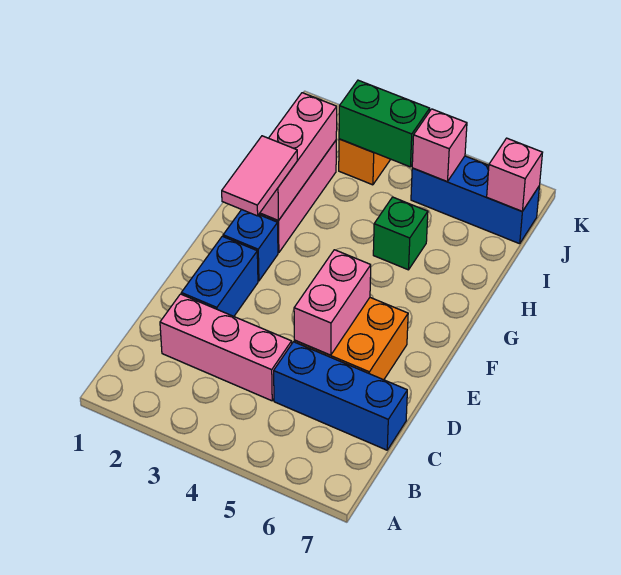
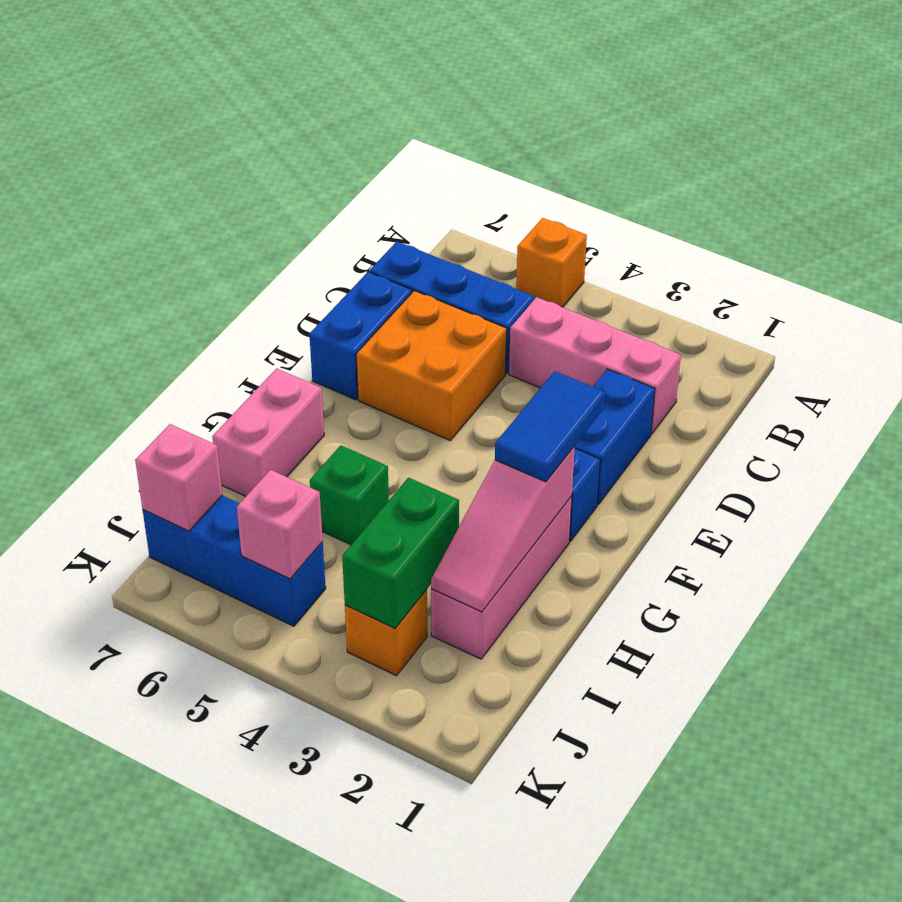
none -> orange 1x1 brick [516,218,587,307]
pink 1x2 brick [294,250,371,355] -> pink 1x2 brick moved to [212,369,324,496]
none -> blue 1x2 brick [309,272,412,400]
pink 1x2 tile [222,136,297,216] -> blue 1x2 tile [495,371,605,482]
pink 1x3 brick [260,93,337,221] -> pink 1x3 slope [431,446,575,612]
green 1x2 brick [339,80,430,167] -> green 1x2 brick turned to [342,478,459,628]

